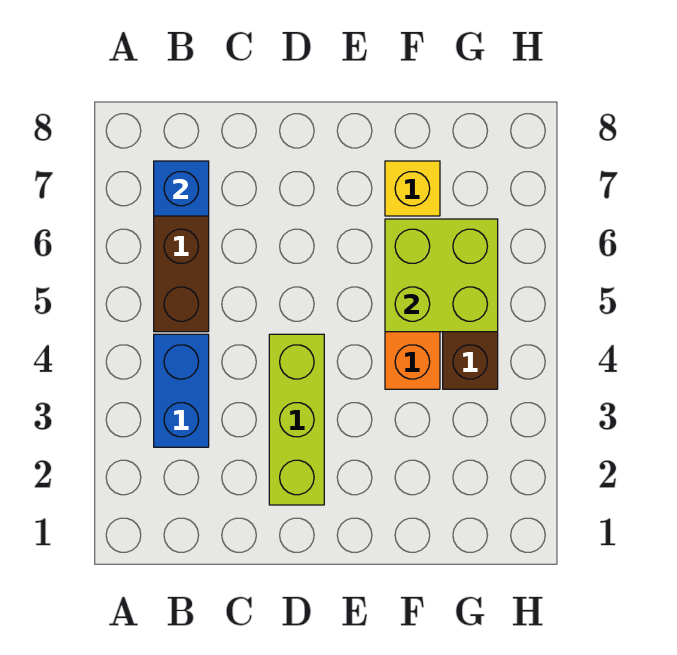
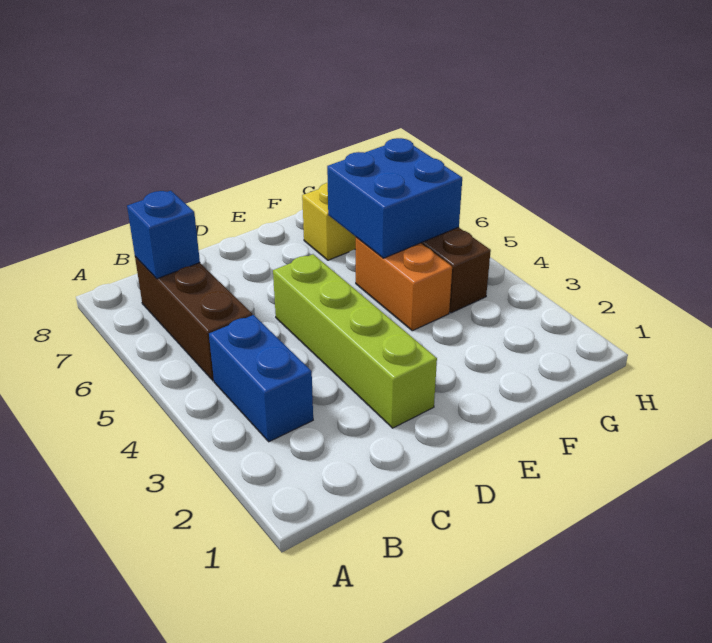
lime 1x3 brick [269,334,324,505] -> lime 1x4 brick [273,254,437,428]
lime 2x2 brick [385,219,498,332] -> blue 2x2 brick [327,138,462,258]

